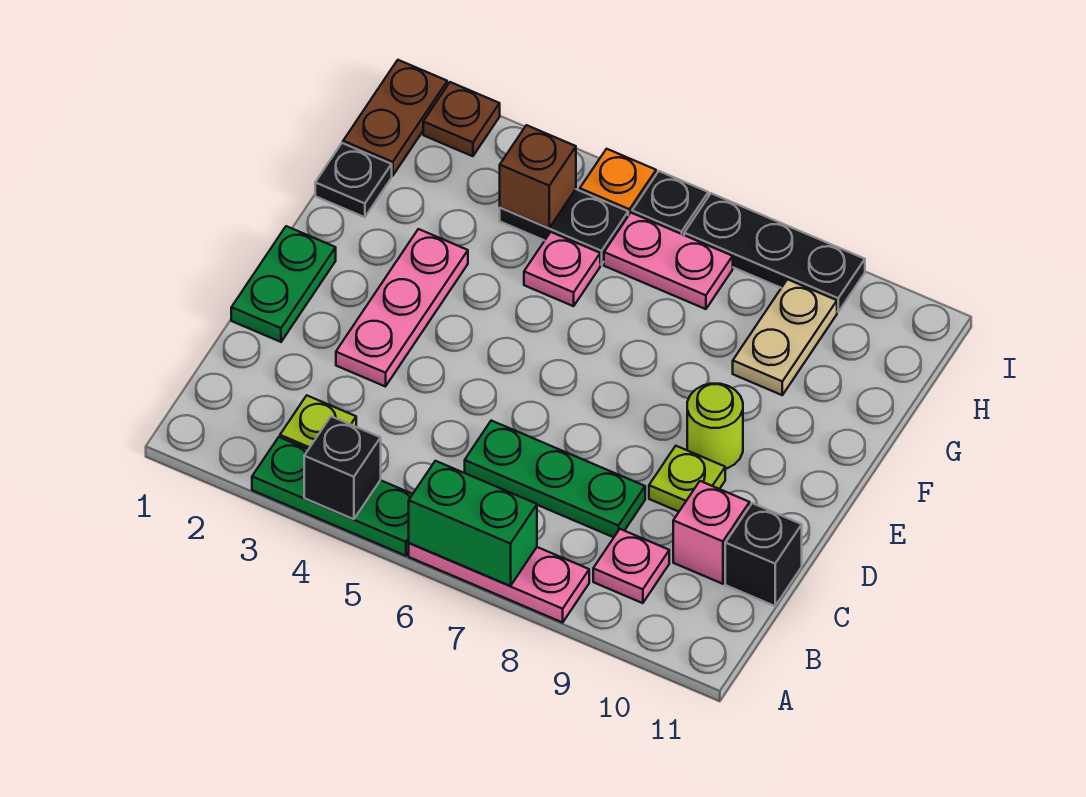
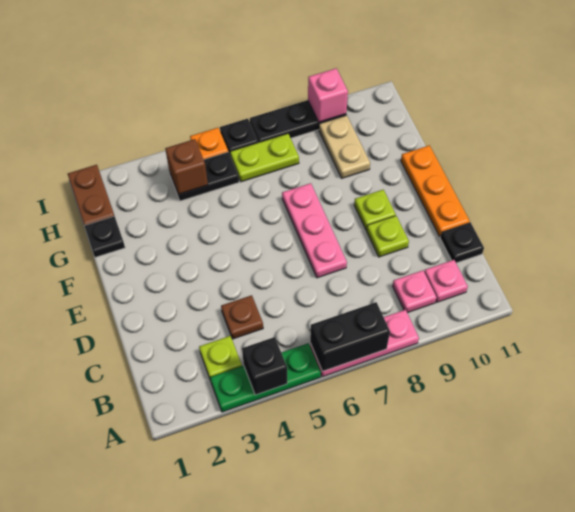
green 1x2 brick [409,461,537,586] -> black 1x2 brick [310,302,390,371]
green 1x3 plate [465,421,645,537] -> none
pink 1x1 brick [673,481,750,584] -> pink 1x1 brick moved to [308,68,348,122]
black 1x1 brick [725,503,802,606] -> black 1x1 plate [440,222,484,263]
green 1x2 plate [231,226,336,342] -> none
pink 1x3 plate [336,229,468,387] -> pink 1x3 plate moved to [282,183,347,278]
none -> orange 1x3 plate [401,145,470,236]
lime 1x1 round brick [687,384,743,469] -> lime 1x1 plate [354,190,396,230]
pink 1x1 plate [524,232,600,306] -> pink 1x1 plate moved to [424,260,468,302]
pink 1x2 plate [604,213,733,309] -> lime 1x2 plate [230,134,299,182]
brown 1x1 plate [423,82,500,156] -> brown 1x1 plate moved to [221,295,263,339]

